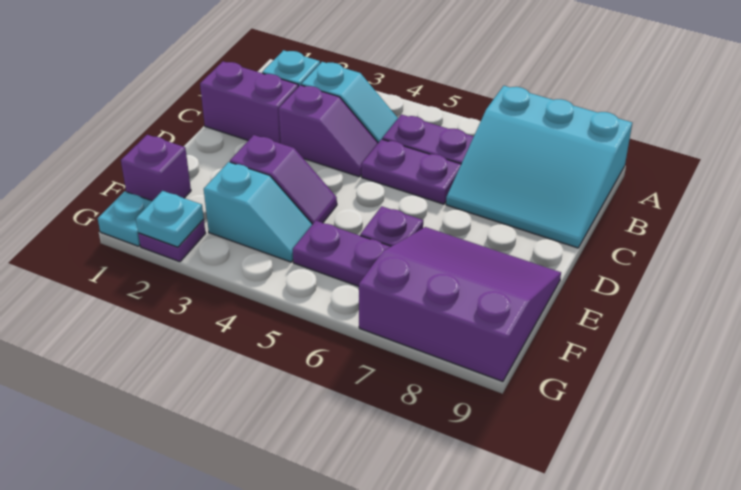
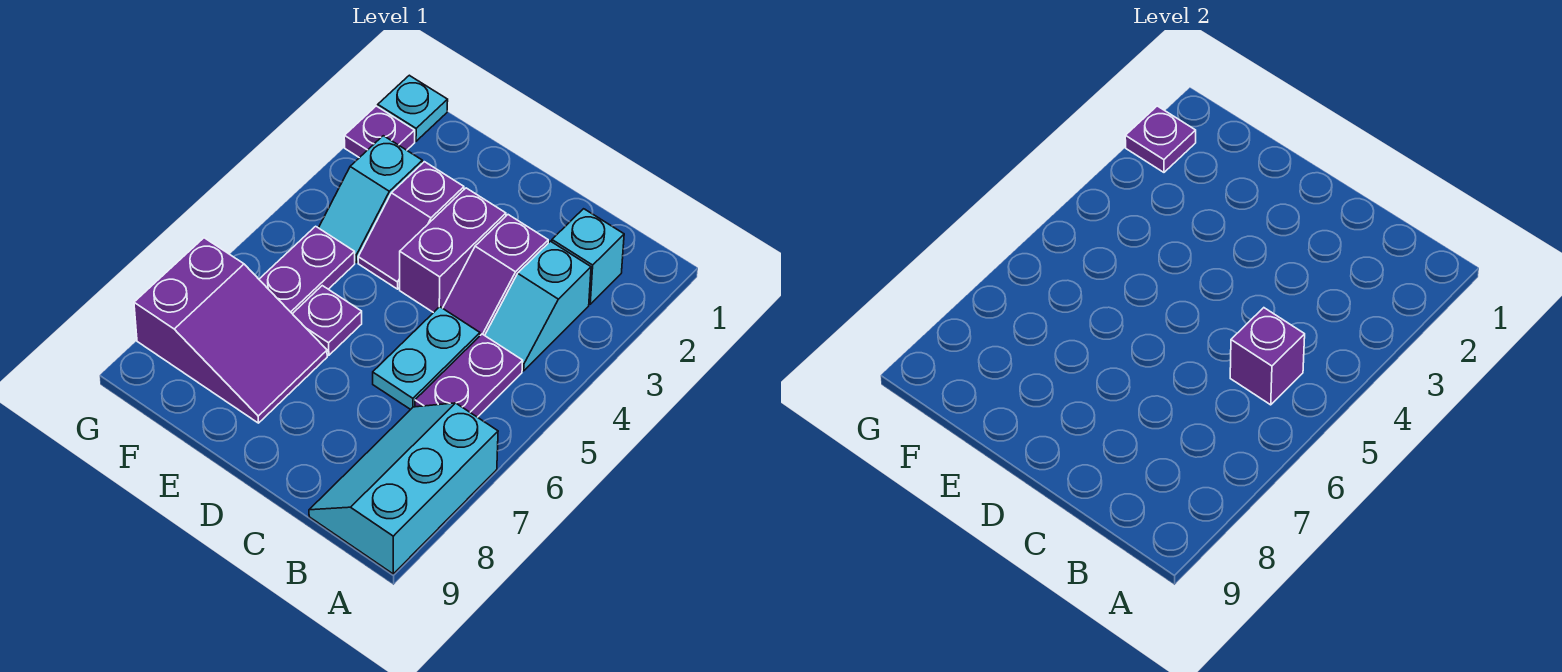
cyan 3x3 slope [446,86,632,248] -> cyan 2x3 slope [309,403,498,574]
purple 1x2 brick [200,62,298,144] -> purple 1x2 brick moved to [400,188,506,313]
purple 1x2 plate [362,139,461,204] -> cyan 1x2 plate [373,307,480,410]
purple 3x3 slope [359,227,561,381] -> purple 2x3 slope [134,238,327,423]
purple 1x1 brick [121,135,191,201] -> purple 1x1 brick moved to [1230,308,1305,405]
cyan 1x1 plate [136,191,204,247] -> purple 1x1 plate [1125,106,1196,172]

